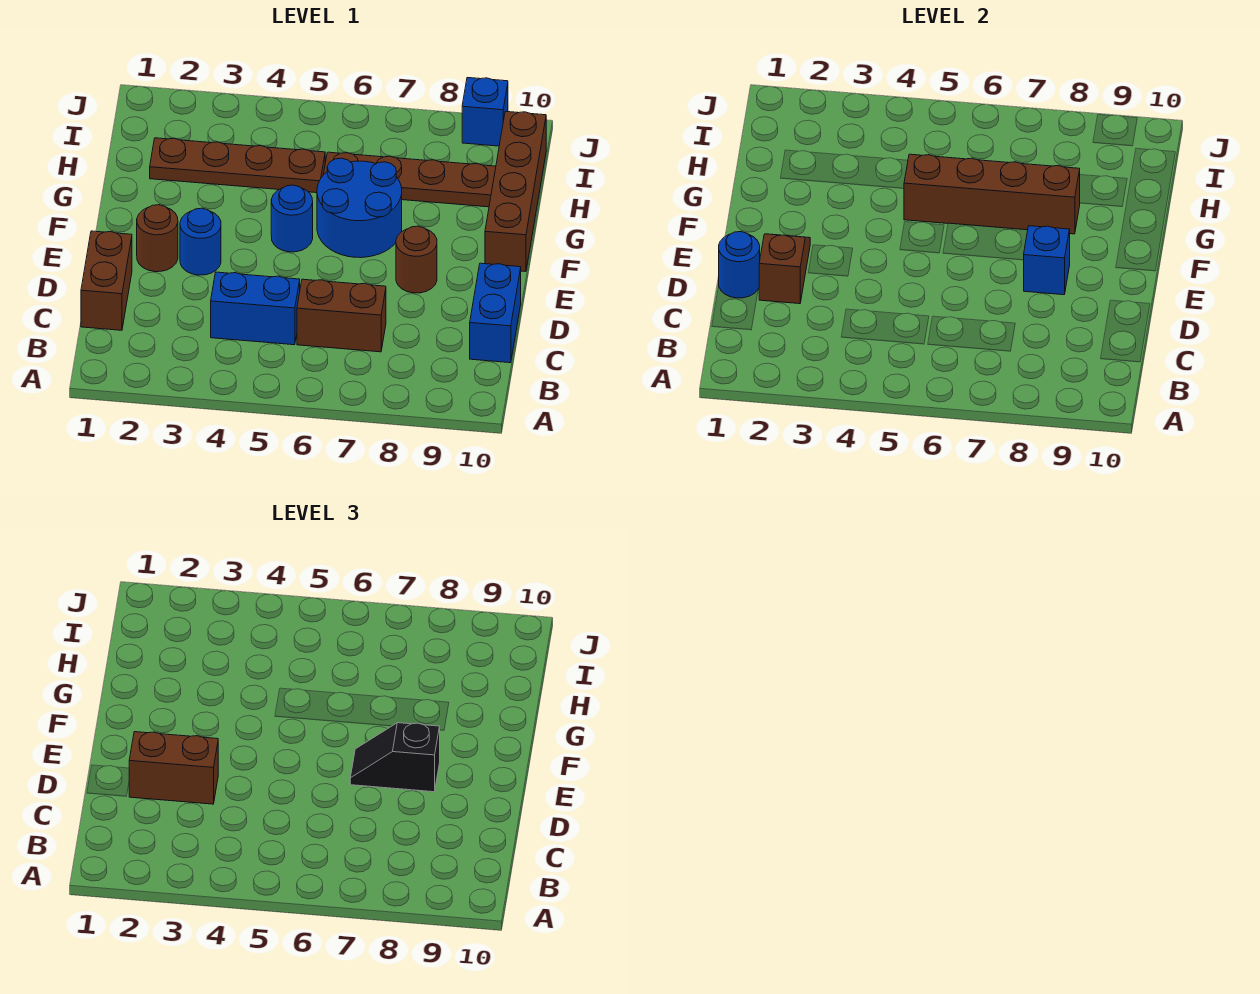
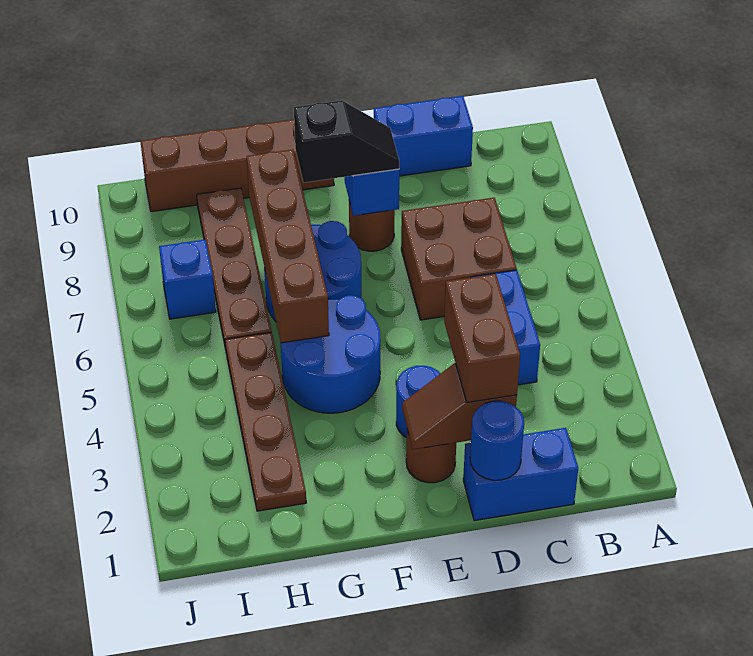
brown 1x2 brick [81,231,132,330] -> blue 1x2 brick [463,428,578,521]
brown 1x2 brick [297,279,386,352] -> brown 2x2 brick [401,198,517,320]
black 1x2 slope [350,723,440,792] -> black 1x2 slope turned to [294,100,399,183]
blue 1x1 round brick [271,185,313,252] -> blue 2x2 round brick [281,295,380,413]
blue 1x1 brick [462,78,508,146] -> blue 1x1 brick moved to [159,239,216,319]

